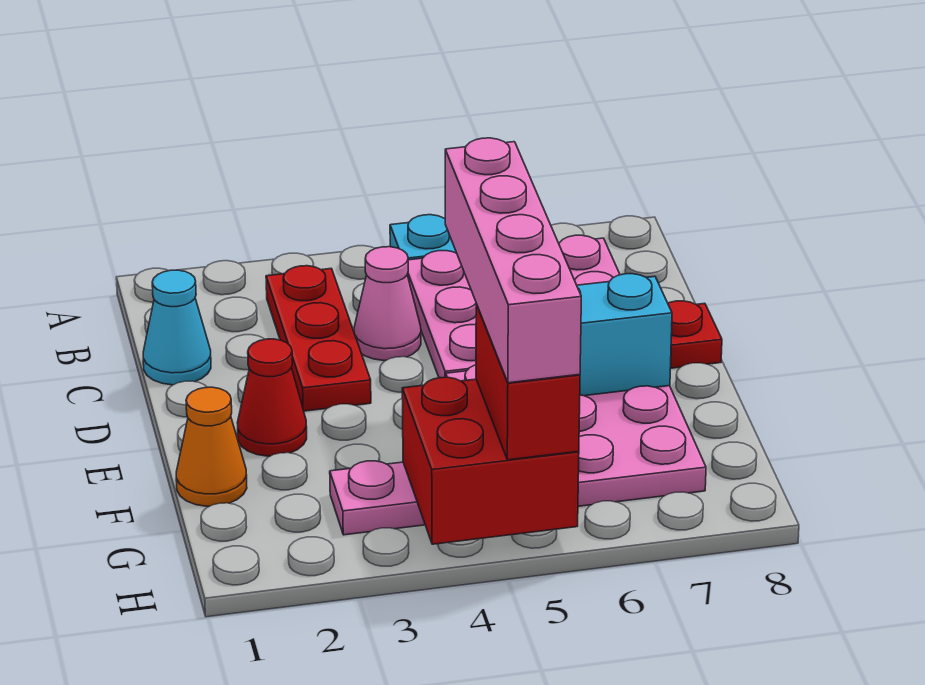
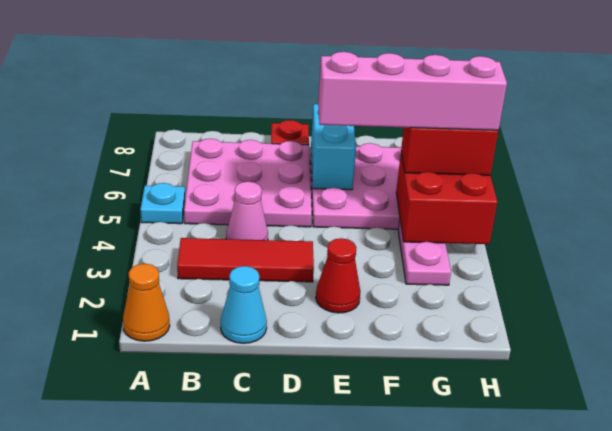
red 1x3 plate [266,266,371,411] -> red 1x3 tile [177,238,314,282]
orange 1x1 cone [176,387,247,506] -> orange 1x1 cone moved to [123,264,170,341]

